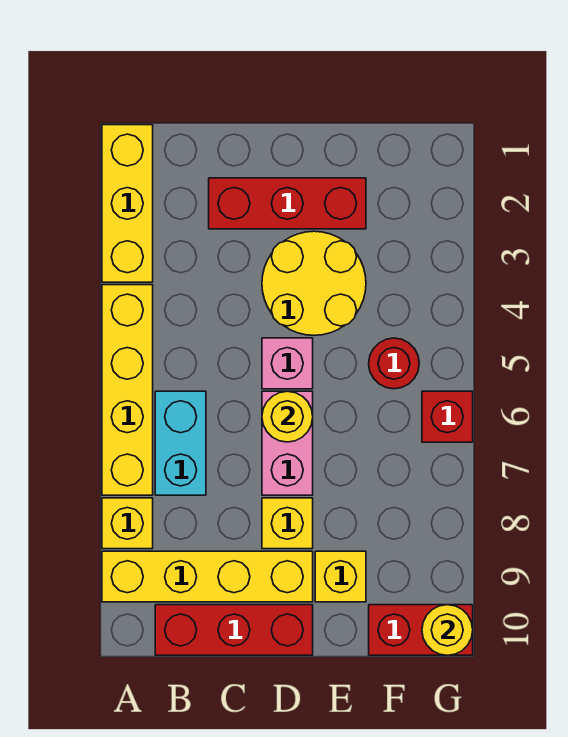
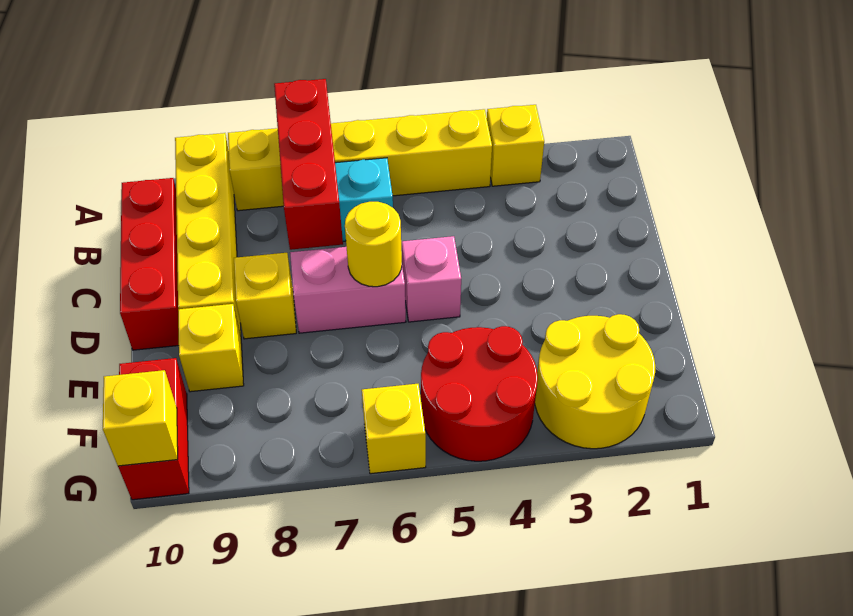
yellow 1x3 brick [102,125,153,282] -> yellow 1x1 brick [487,105,544,186]
red 1x3 brick [209,178,366,229] -> red 1x3 brick moved to [274,79,343,250]
yellow 2x2 round brick [262,231,366,335] -> yellow 2x2 round brick moved to [535,314,655,449]
red 1x1 round brick [369,338,419,389] -> red 2x2 round brick [421,326,538,461]
red 1x1 brick [422,391,473,442] -> yellow 1x1 brick [362,384,426,474]
yellow 1x1 round brick [422,605,473,655] -> yellow 1x1 brick [103,370,178,466]

